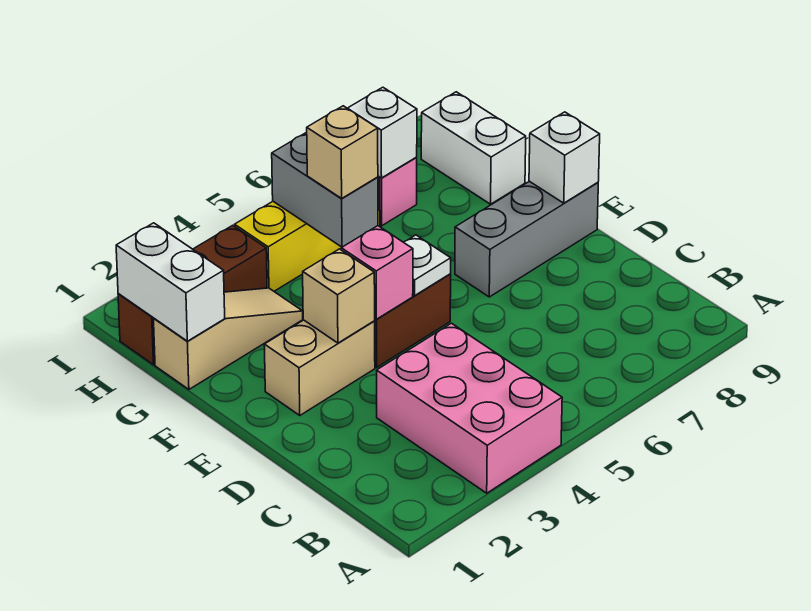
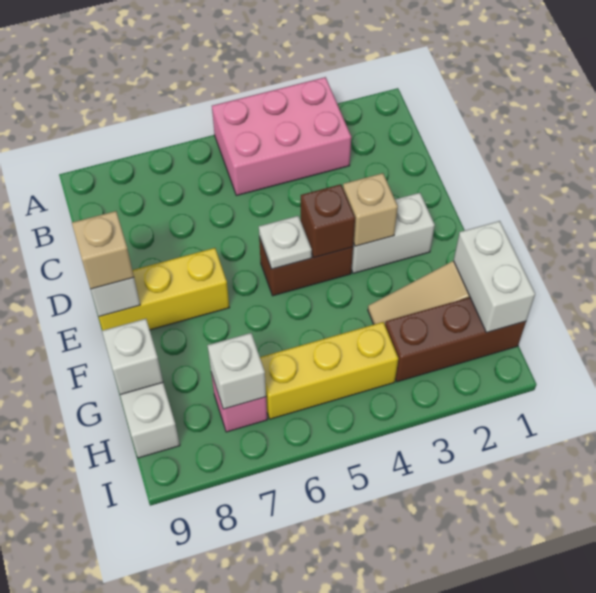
pink 2x3 brick [377,323,562,493] -> pink 2x3 brick turned to [212,77,351,196]
tan 1x2 brick [264,320,375,415] -> white 1x2 brick [351,193,435,273]
pink 1x1 brick [341,226,413,319] -> brown 1x1 brick [301,184,355,258]
grey 1x3 brick [455,181,598,297] -> yellow 1x3 brick [99,248,229,330]
grey 1x2 brick [272,132,378,247] -> none
tan 1x1 brick [307,106,378,198] -> tan 1x1 brick moved to [72,211,134,289]
none -> white 1x1 brick [102,319,163,395]

